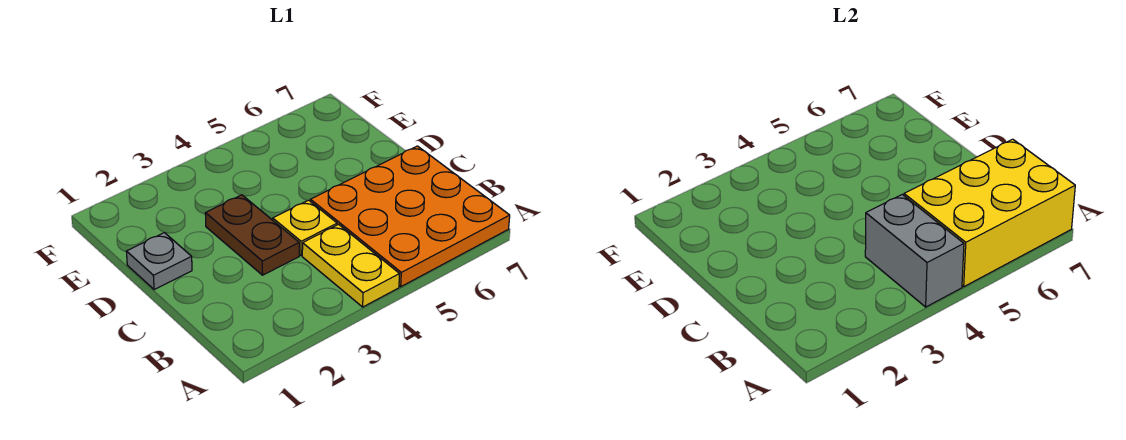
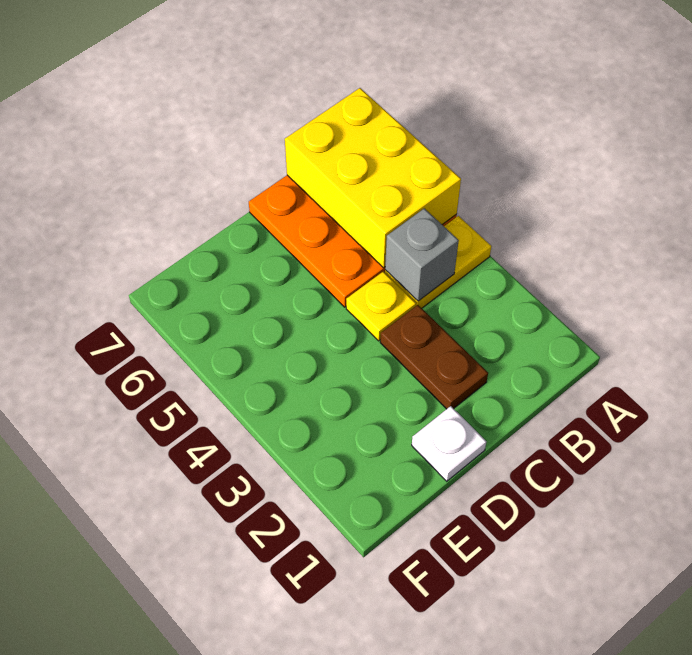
grey 1x2 brick [865,195,964,307] -> grey 1x1 brick [385,208,459,301]
brown 1x2 plate [205,195,299,275] -> brown 1x2 plate turned to [380,305,488,409]
grey 1x1 plate [126,233,192,290] -> white 1x1 plate [412,406,486,481]

